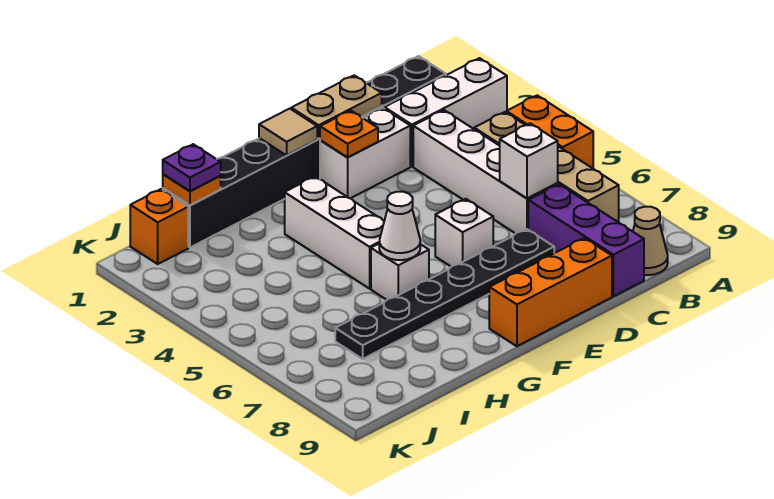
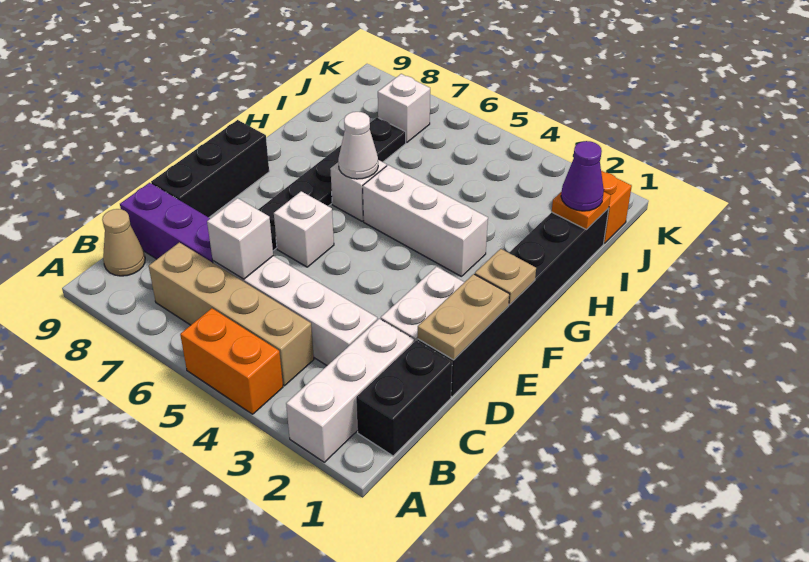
orange 1x3 brick [489,238,612,346] -> black 1x3 brick [151,120,269,217]
orange 1x1 plate [320,111,378,158] -> none
tan 1x1 tile [259,109,317,155] -> tan 1x1 plate [475,249,536,305]
purple 1x1 plate [163,144,221,191] -> purple 1x1 cone [561,141,604,211]
none -> white 1x1 brick [378,74,430,142]

